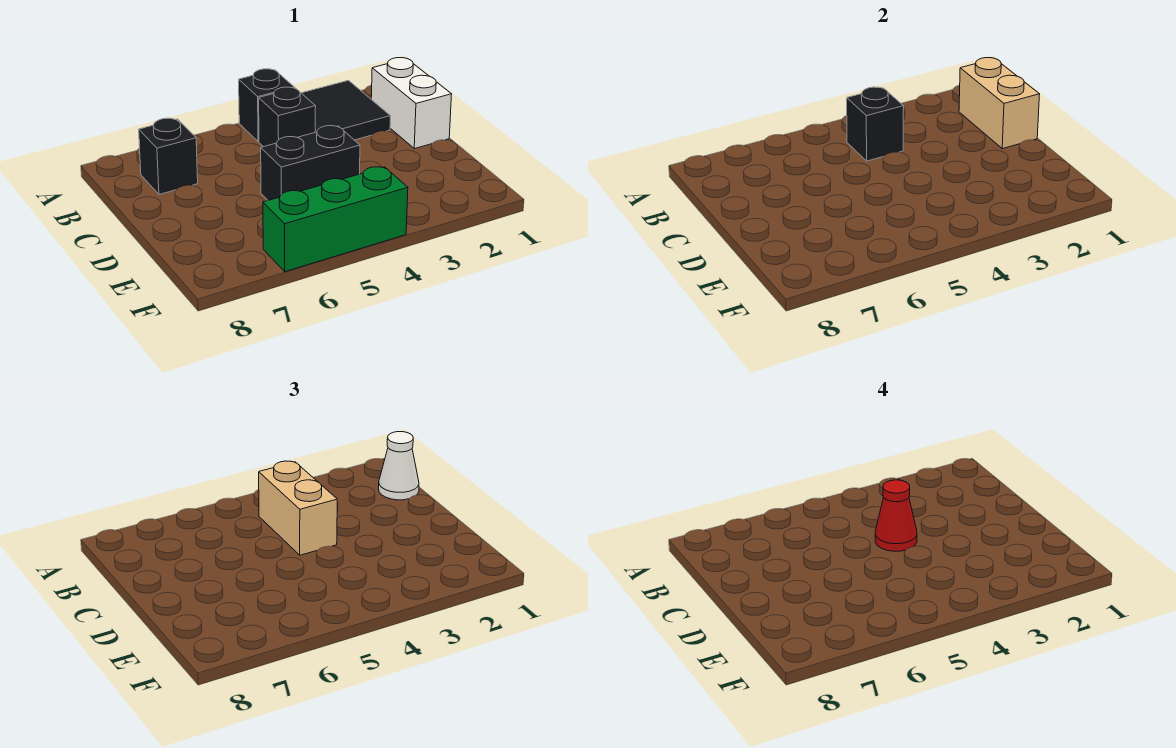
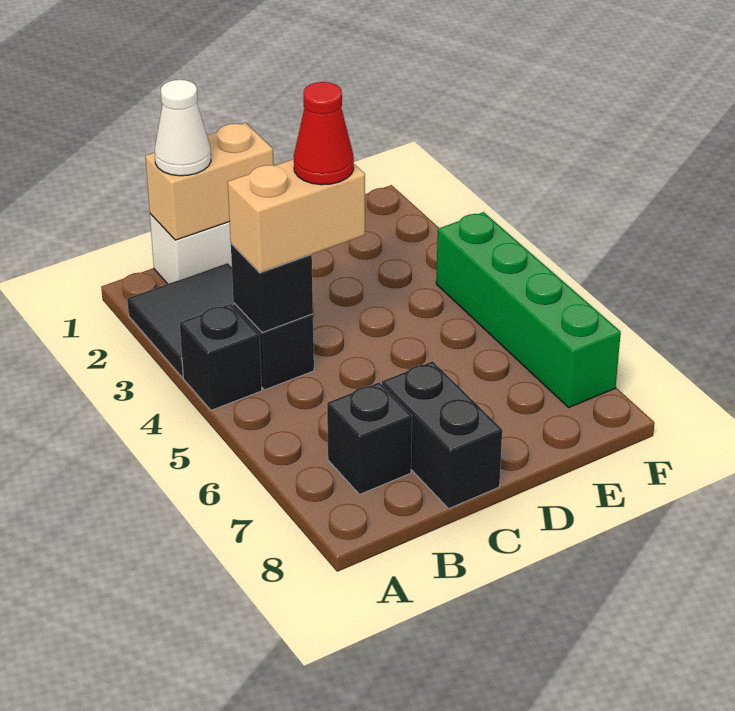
black 1x2 brick [261,126,360,200] -> black 1x2 brick moved to [382,361,502,509]
green 1x3 brick [263,167,408,272] -> green 1x4 brick [436,212,621,407]

